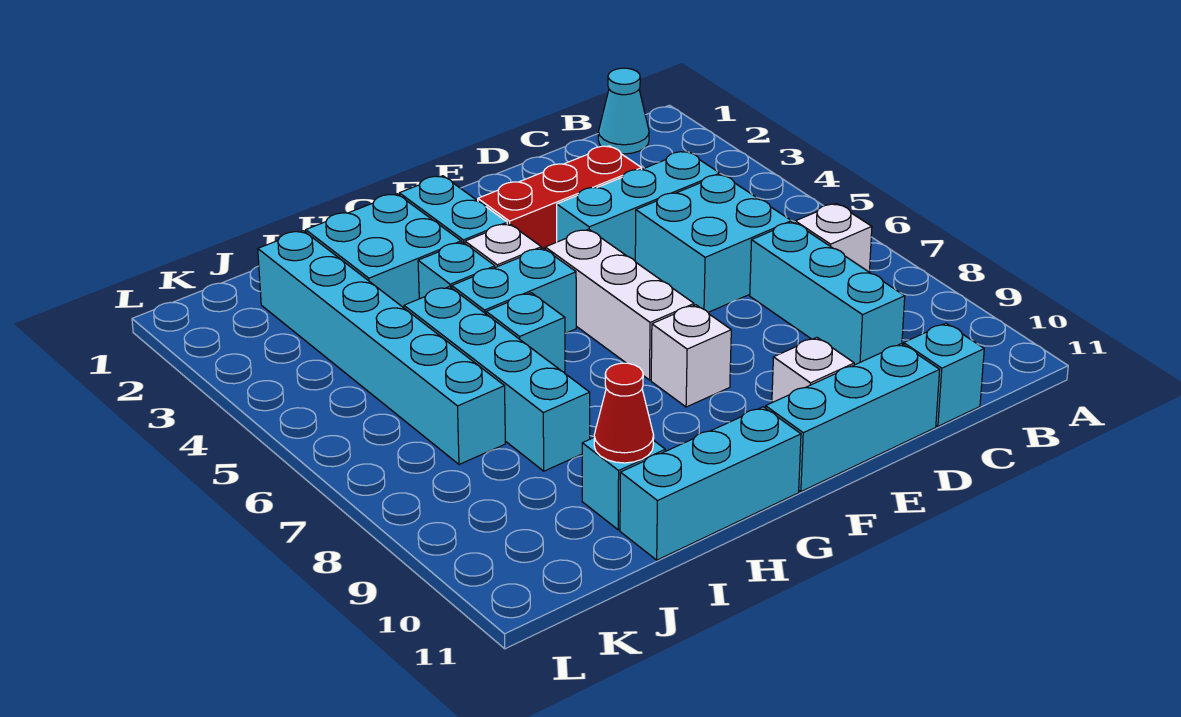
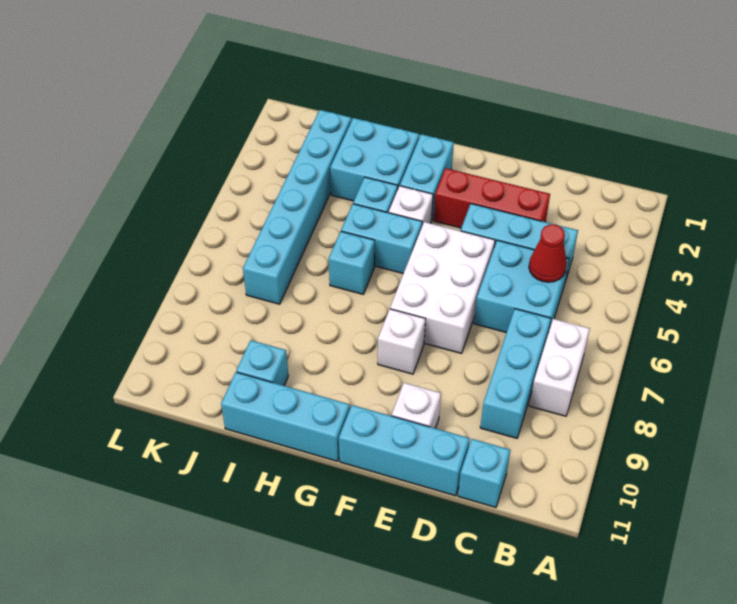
cyan 1x1 cone [598,68,649,154] -> none
white 1x1 brick [795,204,872,272] -> white 1x2 brick [529,319,590,416]
white 1x3 brick [545,229,694,380] -> white 2x3 brick [390,222,495,353]
cyan 1x4 brick [404,287,590,471] -> none
red 1x1 cone [594,363,654,463] -> red 1x1 cone moved to [529,224,567,282]

